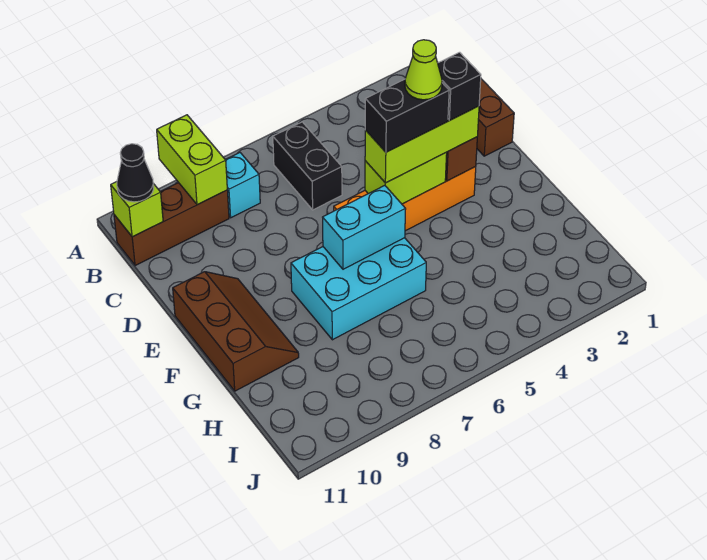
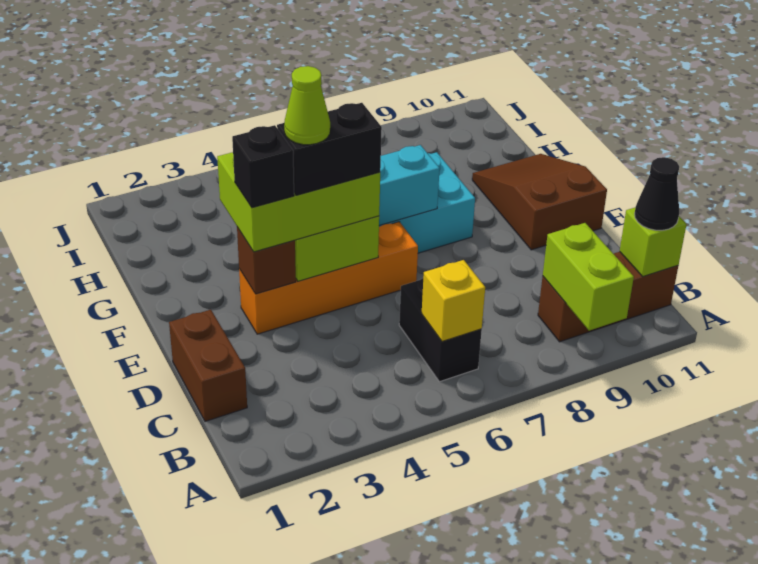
none -> yellow 1x1 brick [422,260,485,341]
cyan 1x1 brick [225,153,260,218] -> none
lime 1x3 brick [365,106,479,183] -> lime 2x3 brick [217,152,380,252]
brown 2x3 slope [173,272,299,391] -> brown 2x3 slope turned to [472,154,607,250]

